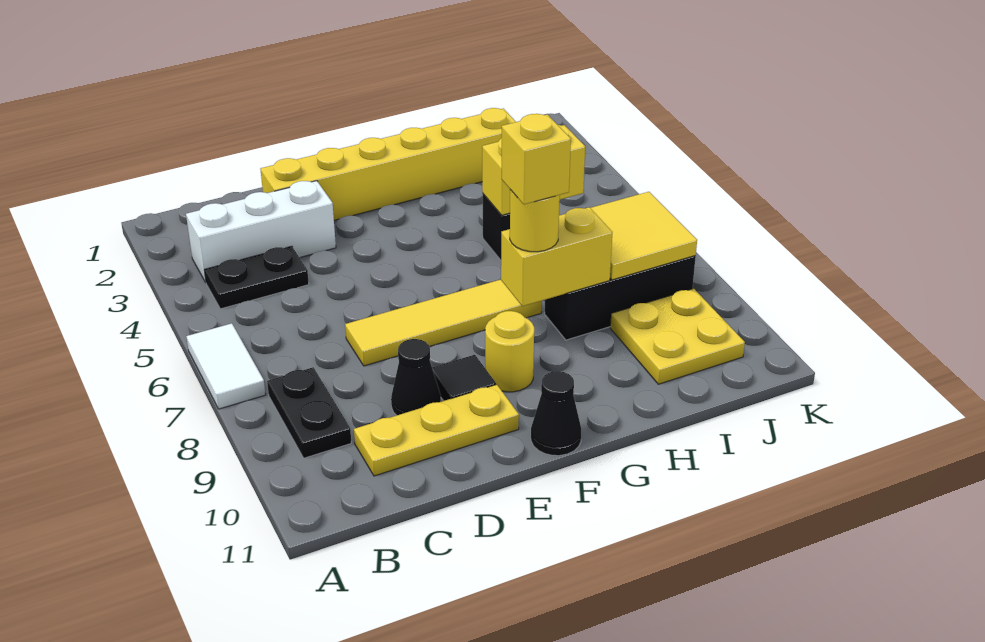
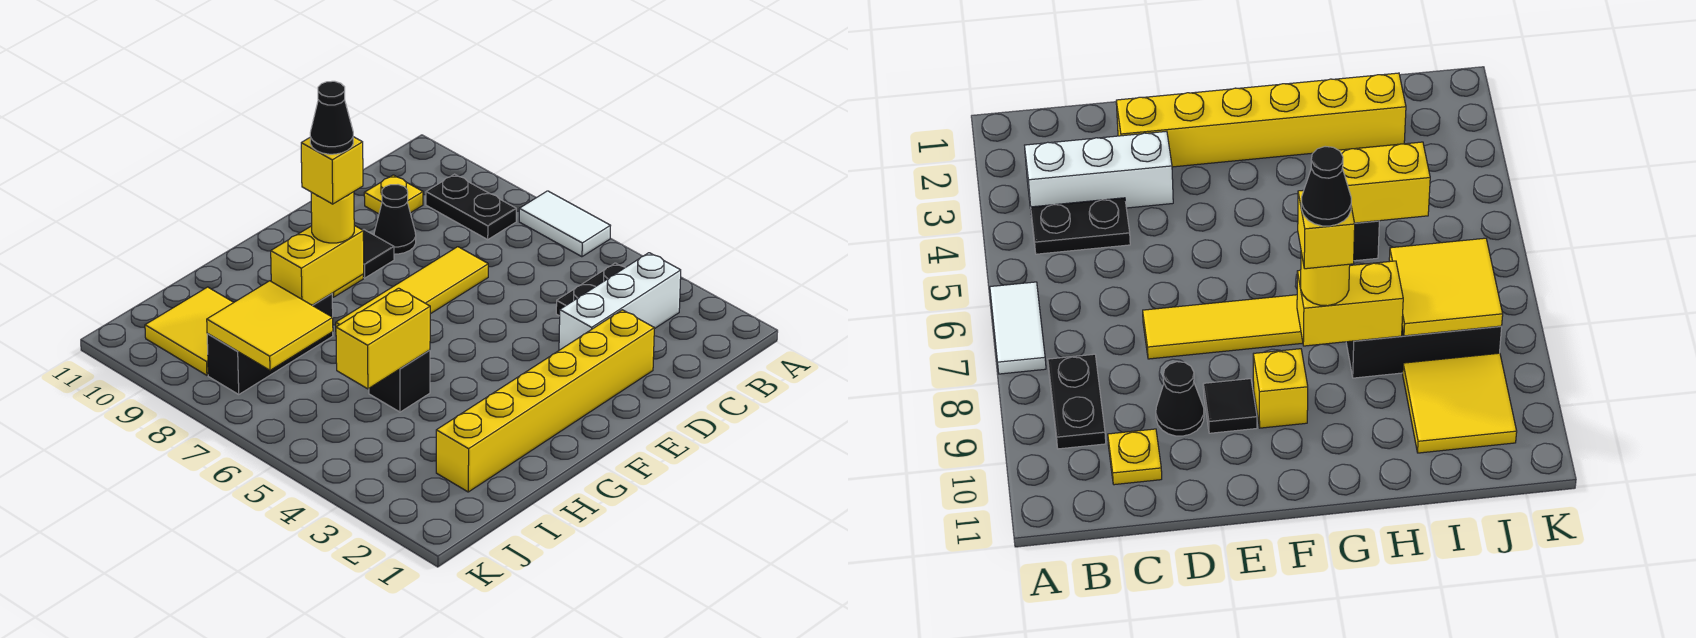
yellow 1x3 plate [354,385,519,476] -> yellow 1x1 plate [364,175,423,214]
yellow 1x1 round brick [485,311,534,392] -> yellow 1x1 brick [1253,349,1308,428]
black 1x1 cone [531,371,581,456] -> black 1x1 cone moved to [310,81,353,154]
yellow 2x2 plate [610,289,745,384] -> yellow 2x2 tile [145,287,234,375]

